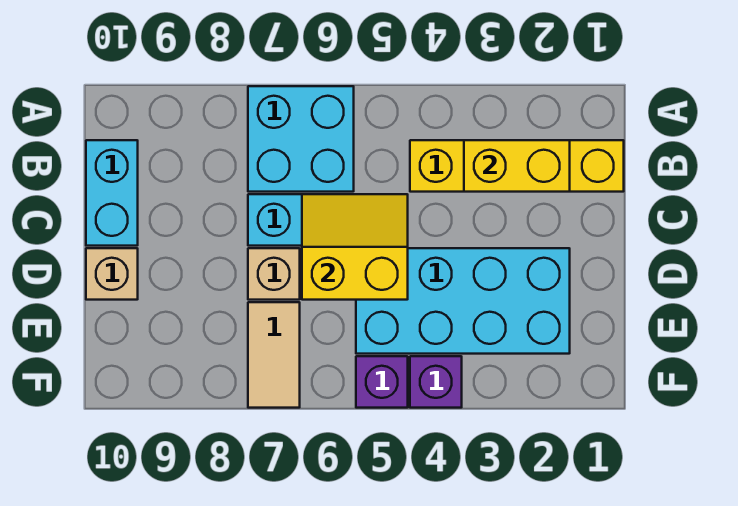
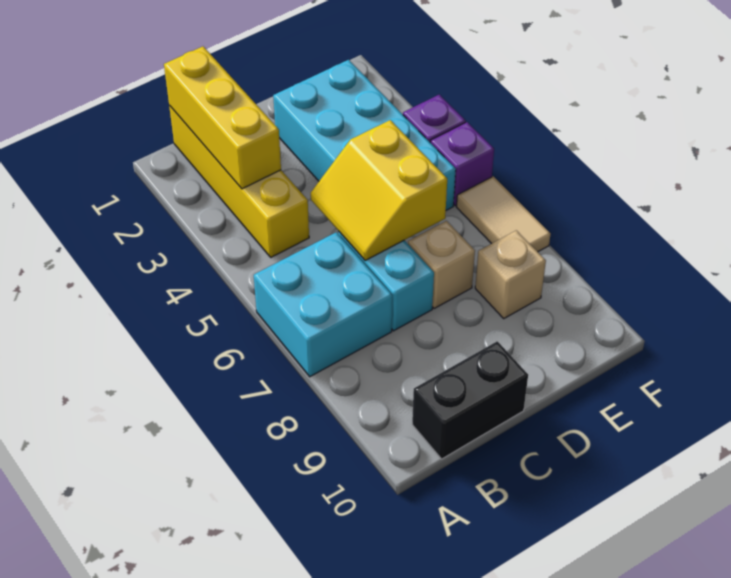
yellow 1x2 brick [464,140,570,192] -> yellow 1x3 brick [164,46,281,189]
cyan 1x2 brick [86,140,138,246] -> black 1x2 brick [412,341,528,459]
tan 1x1 brick [86,248,138,300] -> tan 1x1 brick moved to [475,230,546,318]
tan 1x2 tile [248,302,300,408] -> tan 1x2 tile turned to [457,176,550,252]

